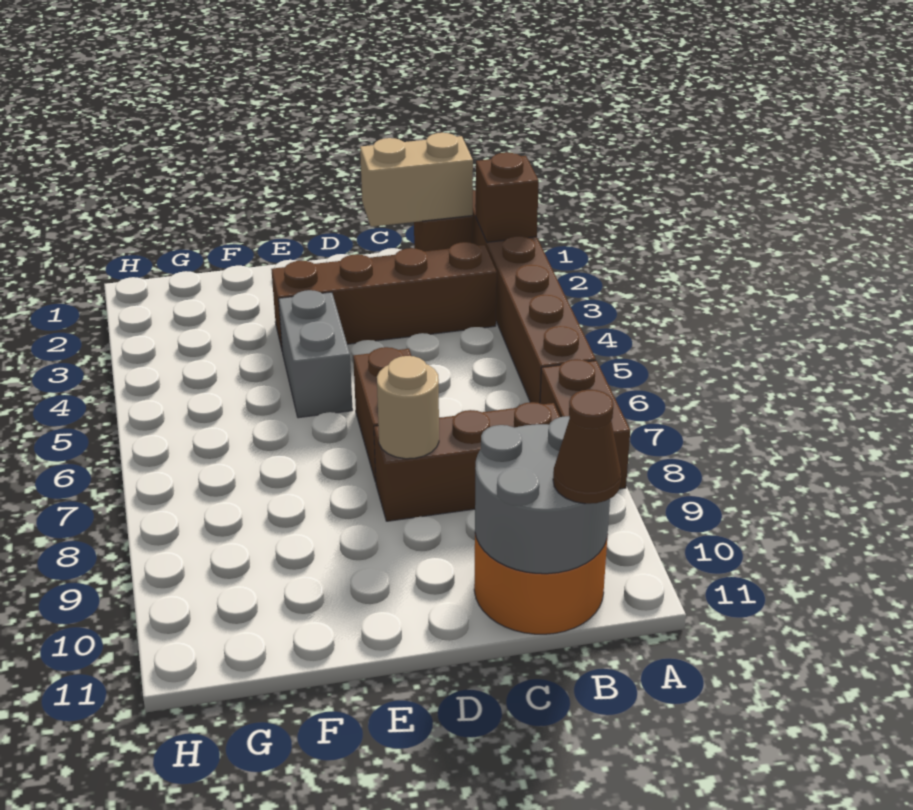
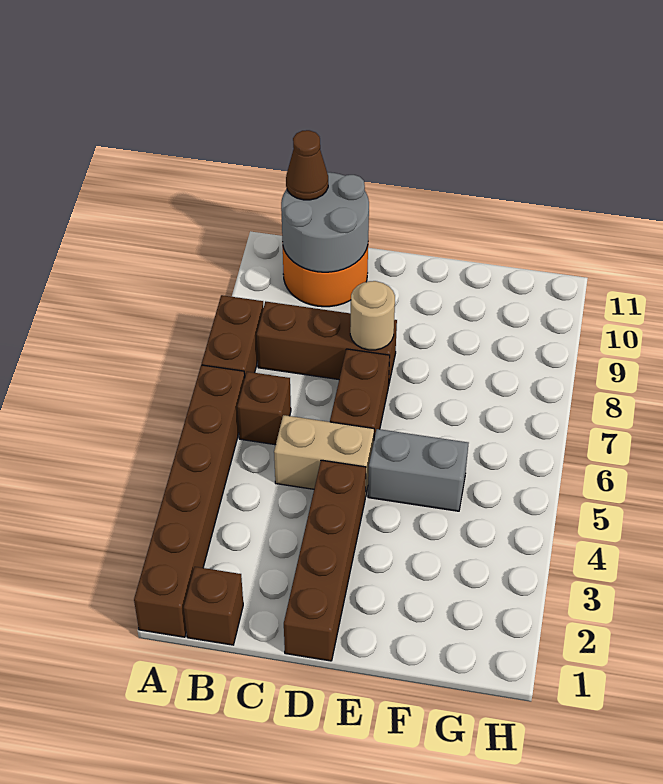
brown 1x1 brick [476,152,539,242] -> brown 1x1 brick moved to [237,372,291,445]
tan 1x2 brick [360,133,473,227] -> tan 1x2 brick moved to [274,415,374,497]
brown 1x4 brick [271,242,497,349] -> brown 1x4 brick turned to [284,460,366,661]
grey 1x2 brick [279,290,352,418] -> grey 1x2 brick turned to [368,429,468,511]

